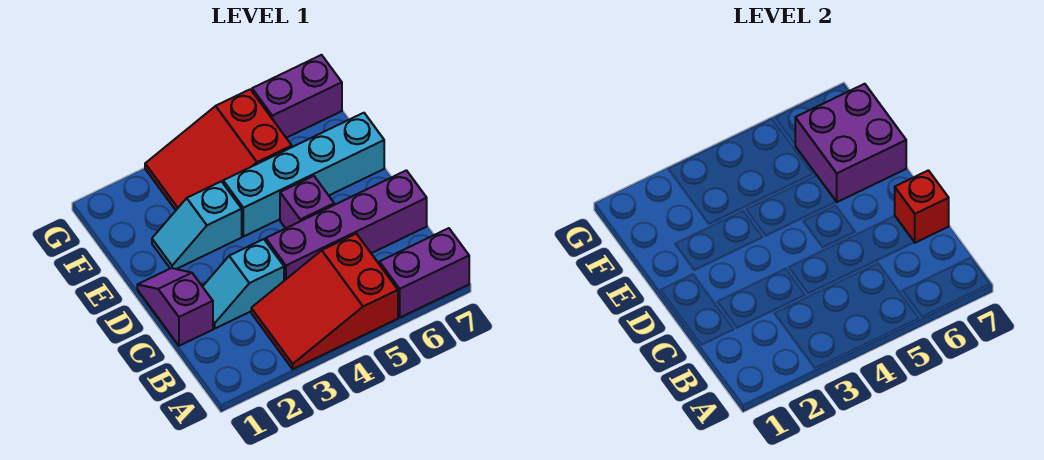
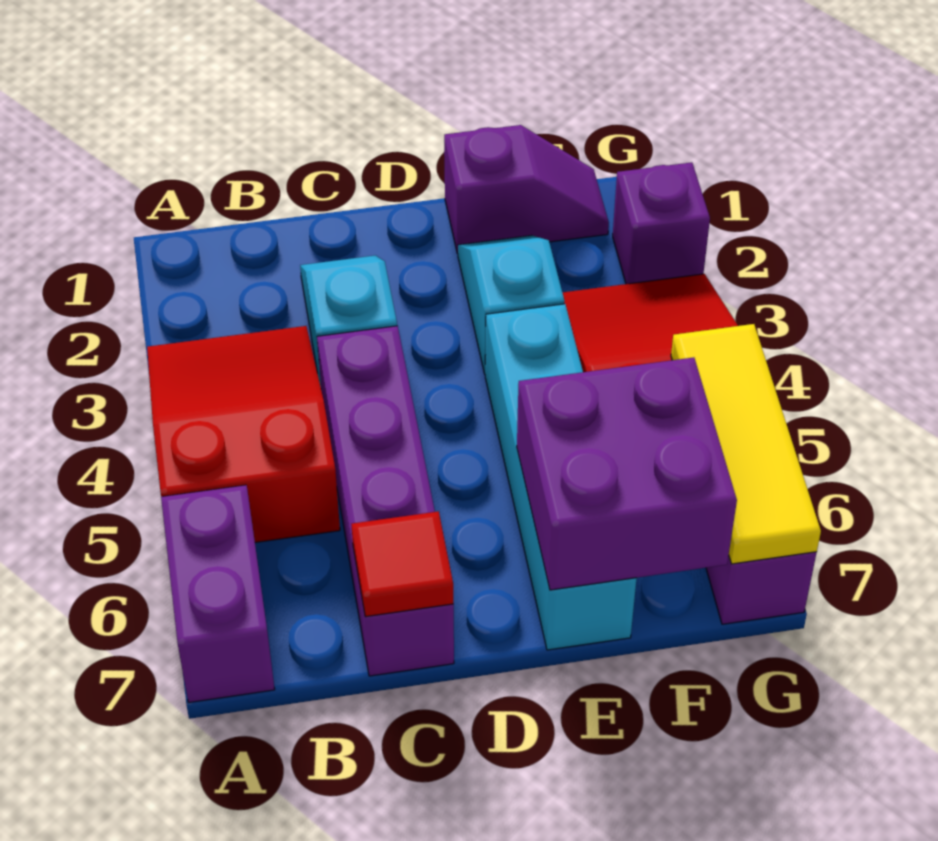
purple 1x2 slope [137,268,213,346] -> purple 1x2 slope moved to [444,125,609,254]
red 1x1 brick [895,170,949,243] -> red 1x1 tile [351,511,454,617]
purple 1x1 brick [280,176,334,228] -> purple 1x1 brick moved to [613,162,710,284]
none -> yellow 1x3 tile [671,324,821,564]

